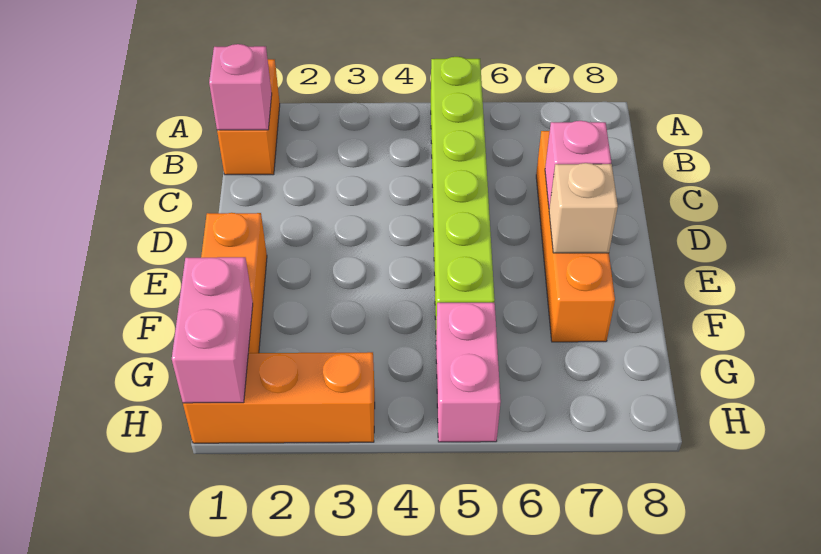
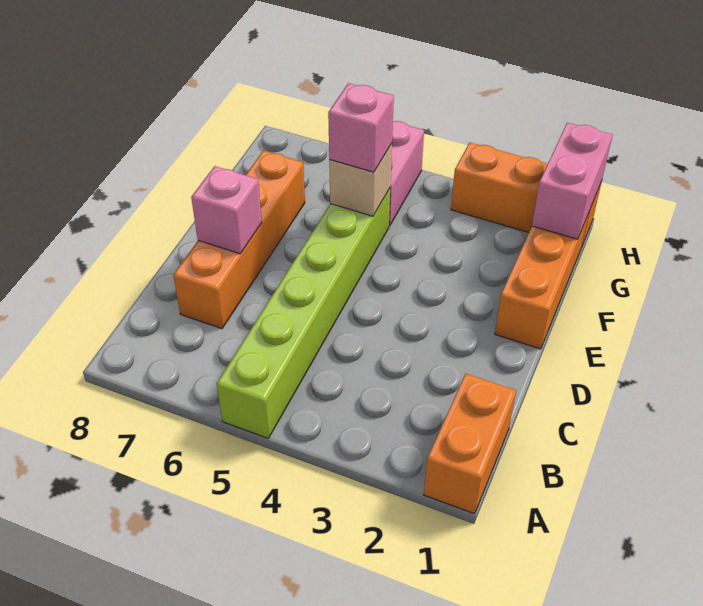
pink 1x1 brick [209,44,272,130] -> pink 1x1 brick moved to [328,83,394,172]
tan 1x1 brick [549,163,618,253] -> tan 1x1 brick moved to [329,144,392,216]

